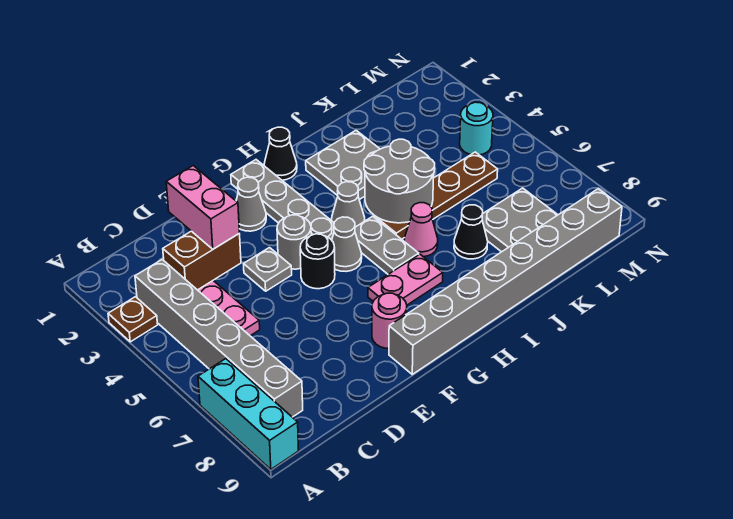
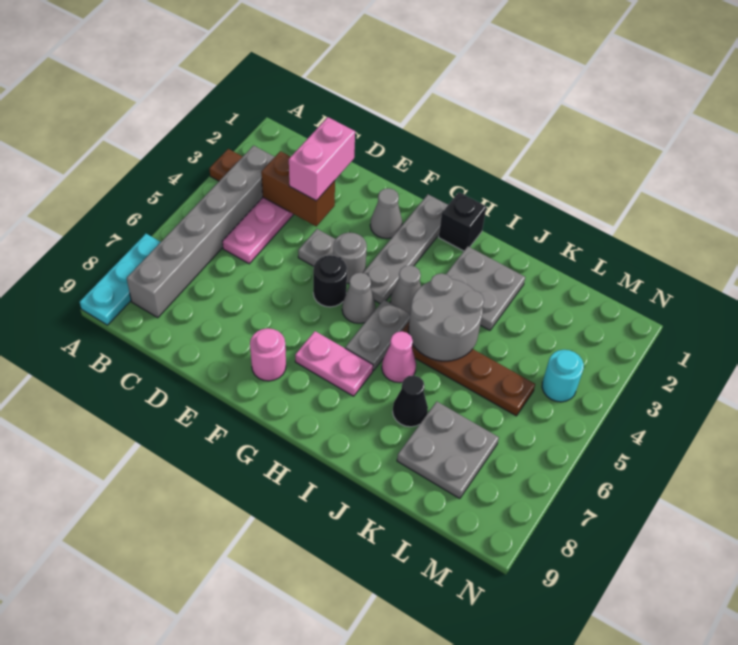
cyan 1x3 brick [198,359,299,469] -> cyan 1x3 plate [80,234,160,325]
grey 1x8 brick [389,189,622,374] -> none
black 1x1 cone [264,127,297,180] -> black 1x1 brick [439,192,486,251]

